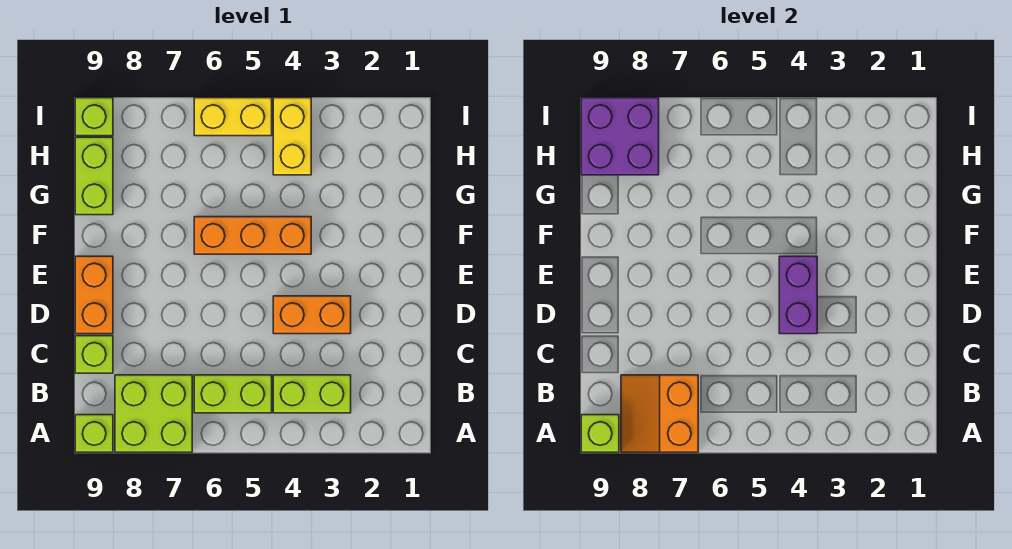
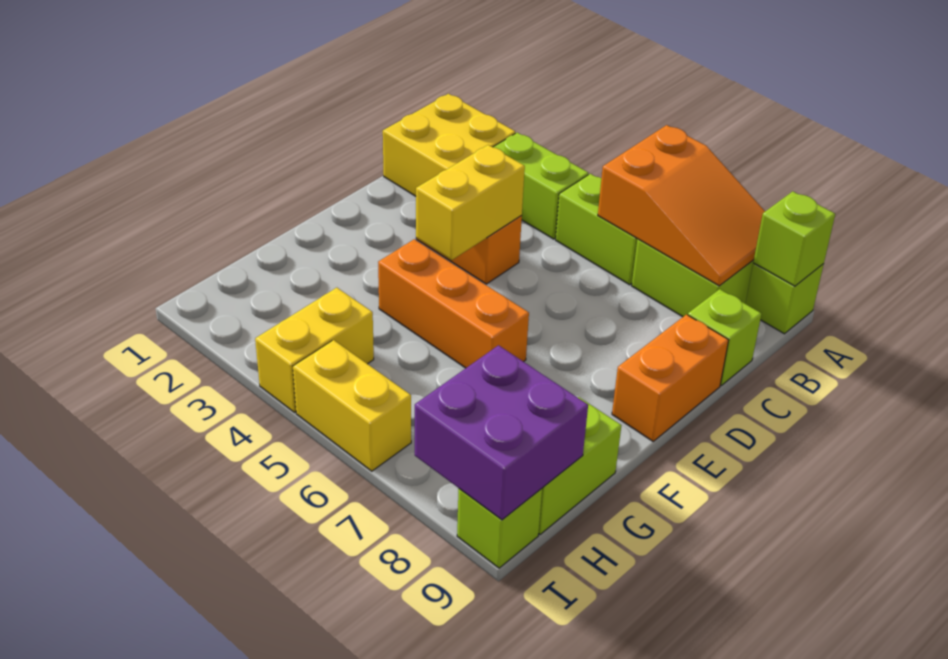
orange 2x2 slope [621,375,698,452] -> orange 2x3 slope [598,125,765,286]
none -> yellow 2x2 brick [383,94,515,196]
purple 1x2 brick [779,256,817,334] -> yellow 1x2 brick [416,145,525,260]

